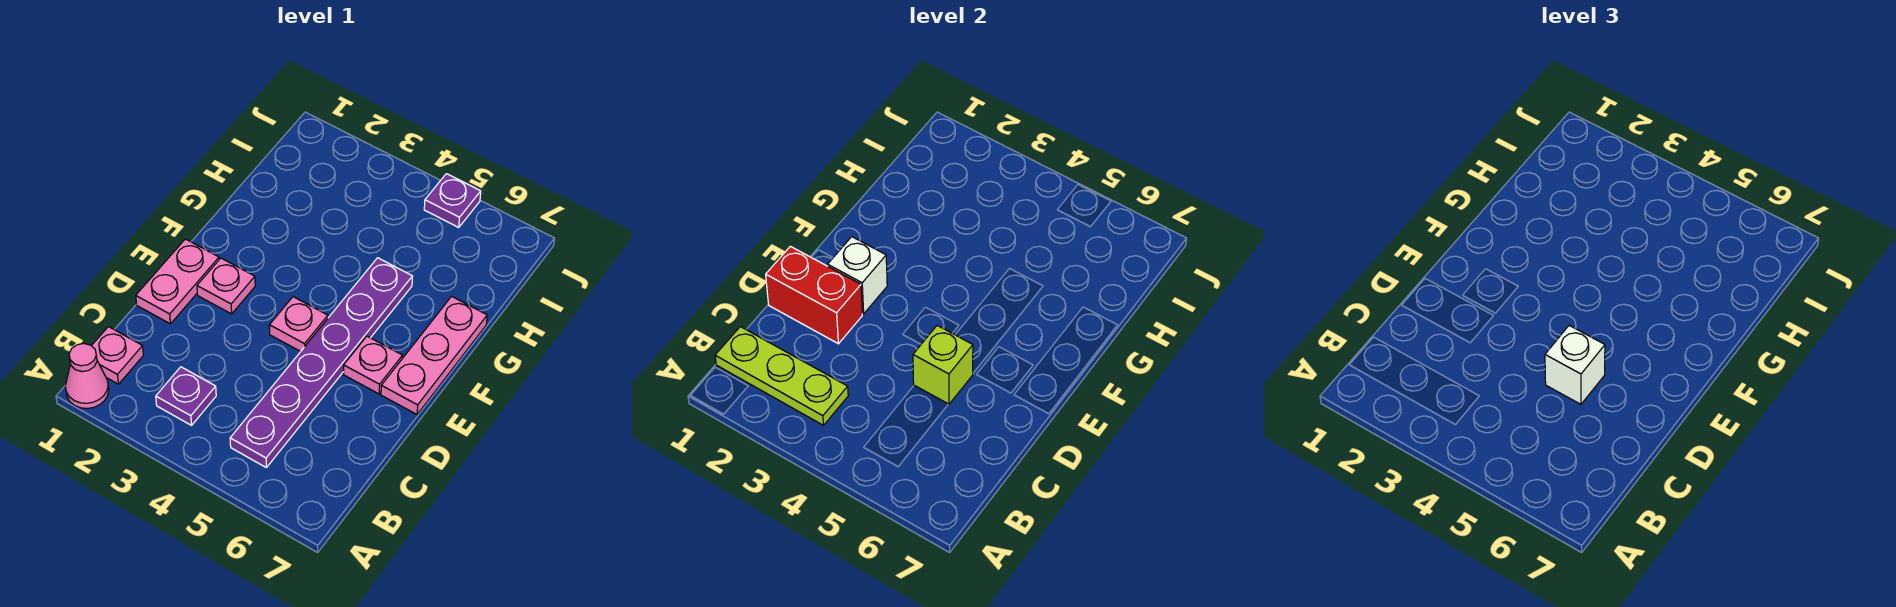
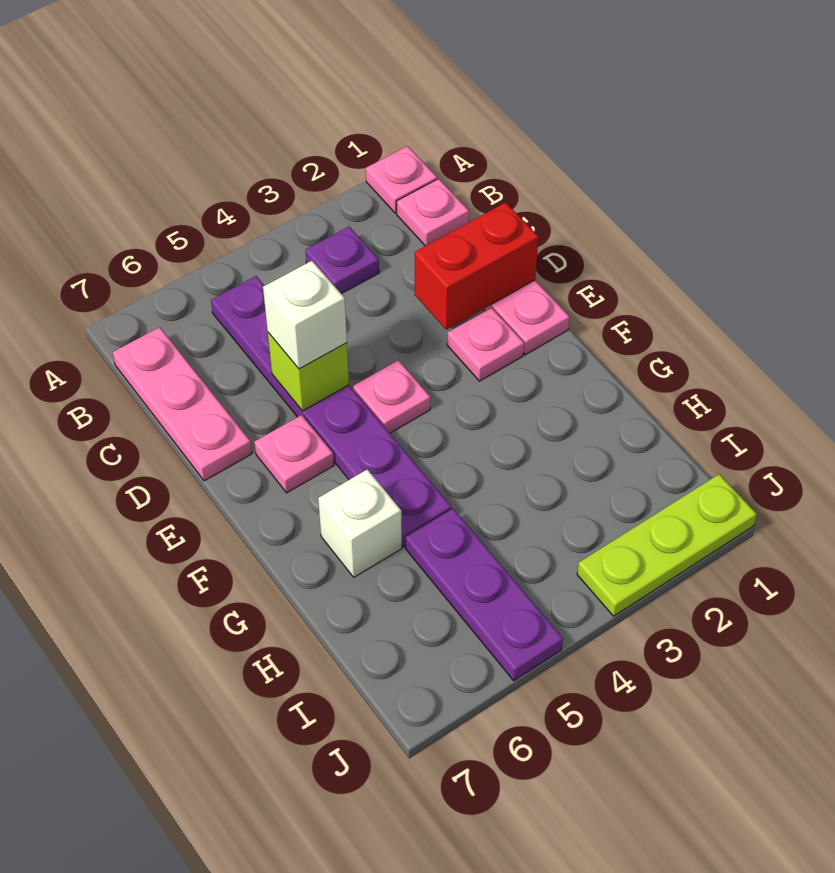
pink 1x1 cone [65,344,109,408] -> pink 1x1 plate [366,146,437,213]
lime 1x3 plate [715,327,848,425] -> lime 1x3 plate moved to [577,474,757,616]
white 1x1 brick [828,237,887,314] -> white 1x1 brick moved to [318,469,402,577]
pink 1x3 plate [381,296,487,414] -> pink 1x3 plate moved to [113,327,252,481]
purple 1x1 plate [424,174,481,227] -> purple 1x3 plate [406,509,563,681]

